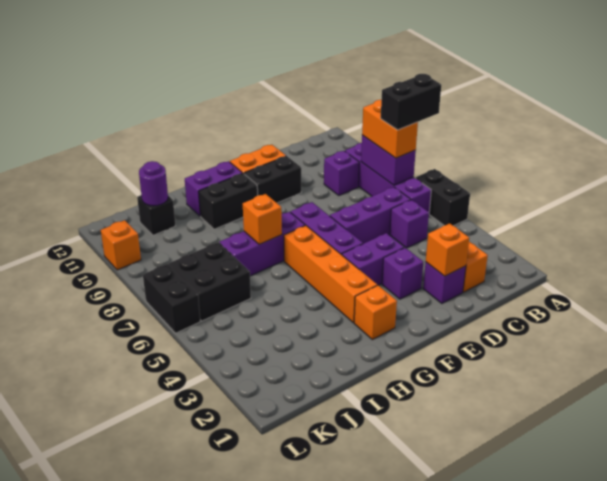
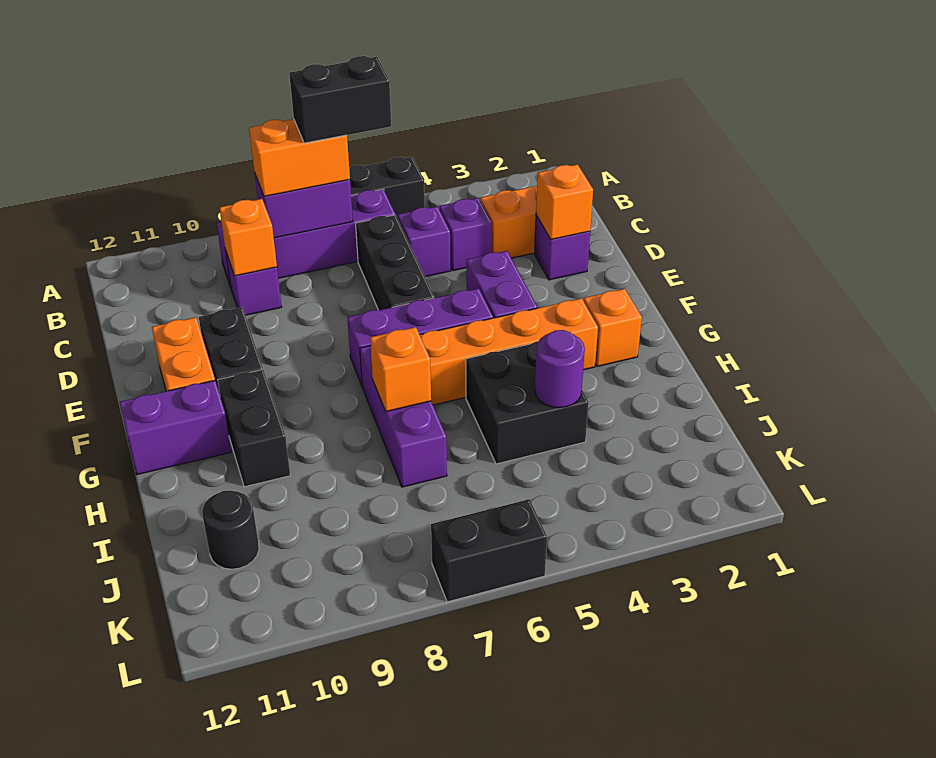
black 1x2 brick [381,74,441,130] -> black 1x2 brick turned to [289,56,391,143]
purple 1x3 brick [330,187,411,244] -> black 1x3 brick [356,215,434,310]
purple 1x1 brick [382,248,423,299] -> purple 1x1 brick moved to [440,198,492,271]
purple 1x2 brick [185,161,242,216] -> purple 1x2 brick turned to [120,380,231,474]
black 2x2 brick [169,242,251,321] -> black 2x2 brick moved to [466,341,589,464]
black 1x1 brick [137,195,176,235] -> black 1x1 round brick [202,491,259,569]
purple 1x1 round brick [139,161,168,206] -> purple 1x1 round brick moved to [535,330,585,408]
orange 1x1 brick [101,220,141,270] -> orange 1x1 brick moved to [219,199,277,276]

